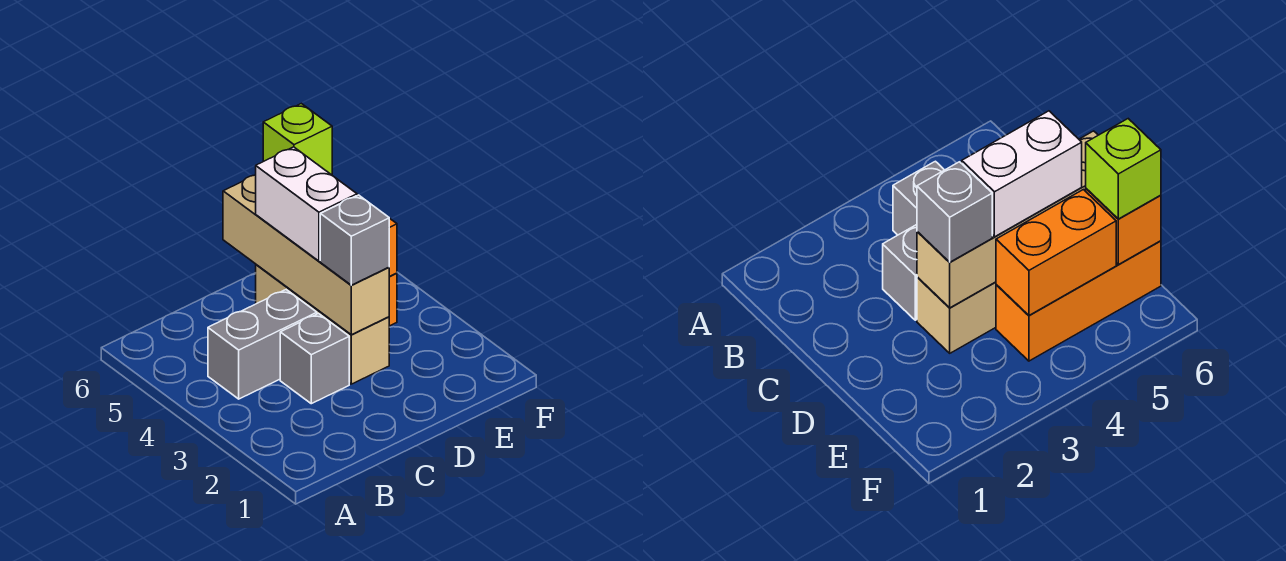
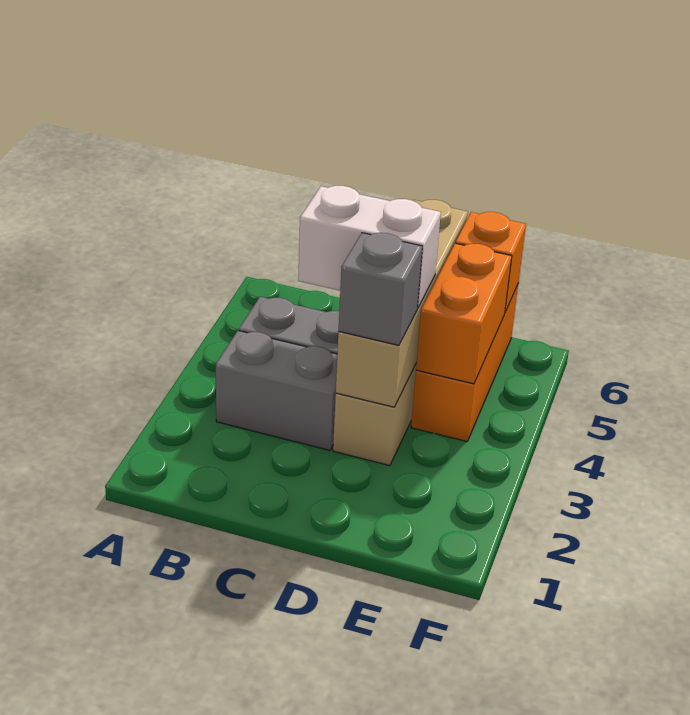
grey 1x1 brick [280,314,349,404] -> grey 1x2 brick [216,331,337,450]
white 1x2 brick [256,147,357,261] -> white 1x2 brick turned to [298,186,441,308]
lime 1x1 brick [263,103,332,175] -> none

